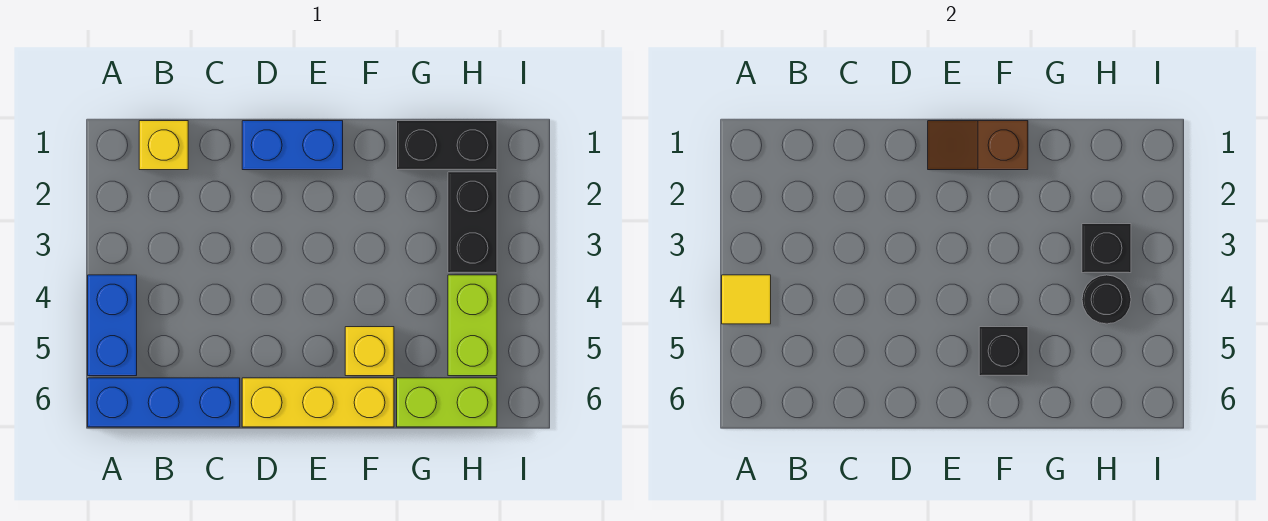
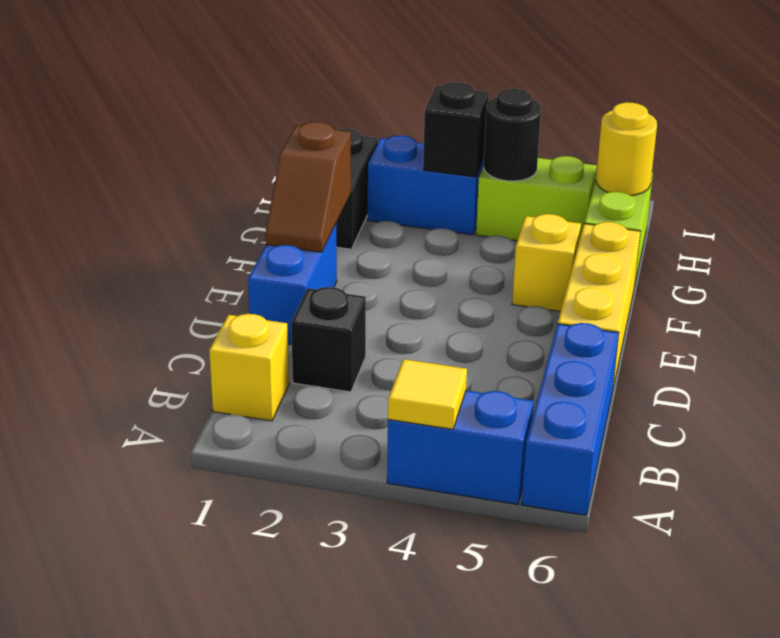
black 1x1 brick [979,327,1028,376] -> black 1x1 brick moved to [291,287,366,392]
black 1x2 brick [448,172,497,273] -> blue 1x2 brick [368,136,484,235]
none -> yellow 1x1 round brick [596,102,657,196]

